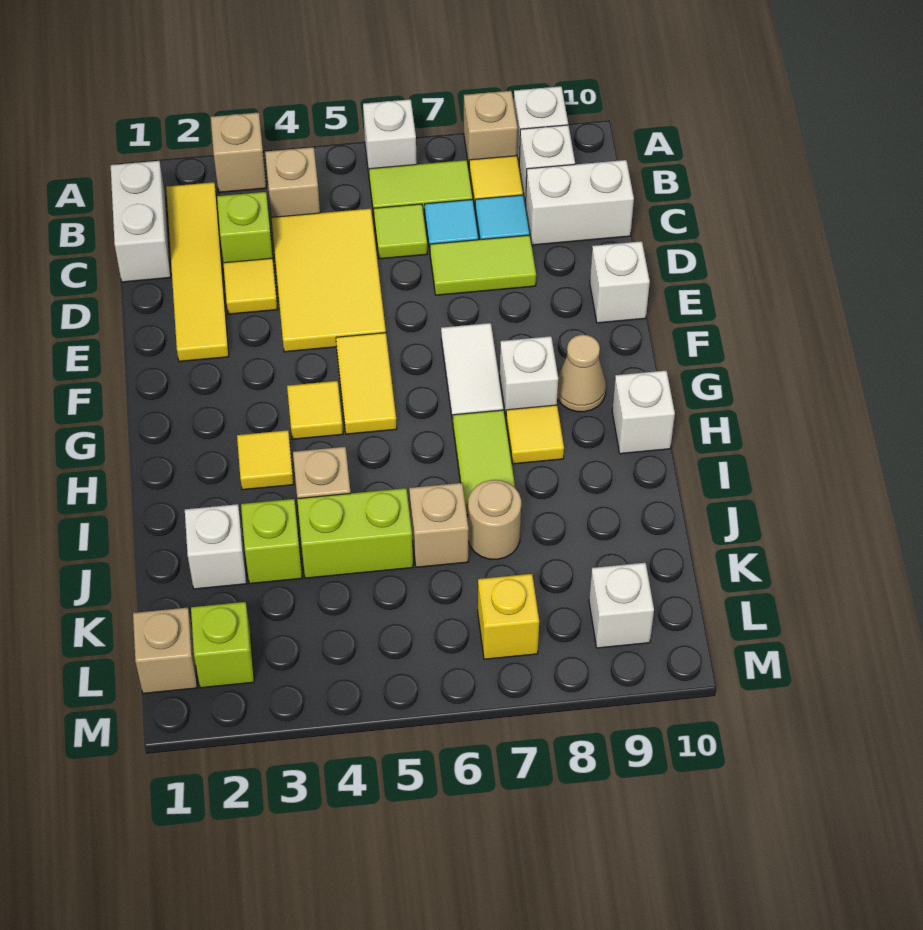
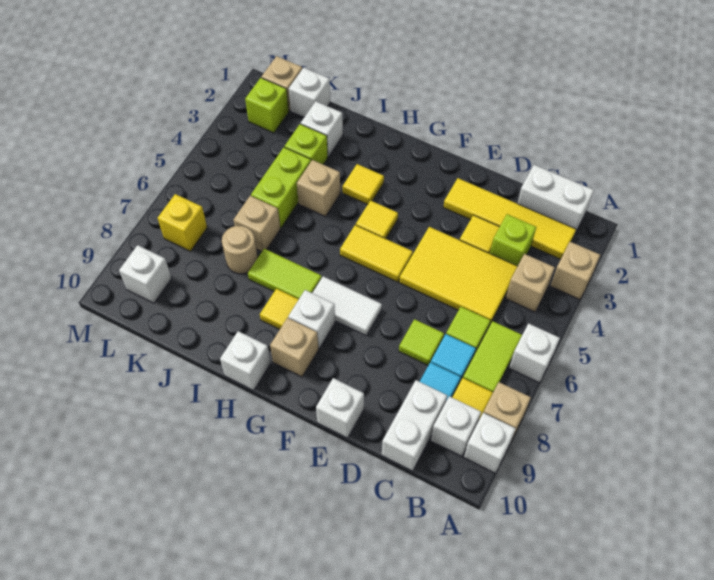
lime 1x2 tile [430,235,536,295] -> lime 1x1 tile [399,319,444,365]
tan 1x1 cone [557,335,606,412] -> tan 1x1 brick [270,318,319,377]
none -> white 1x1 brick [289,68,330,117]

